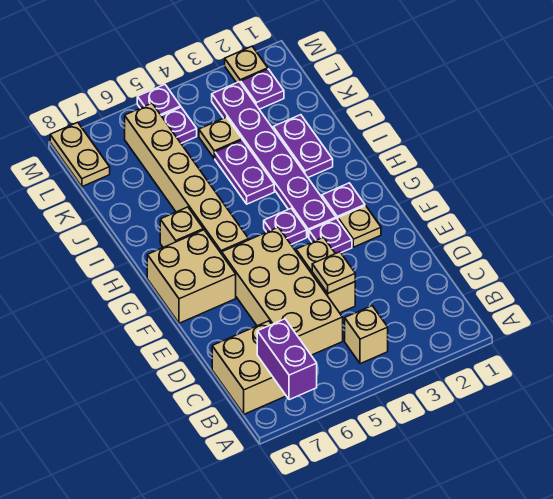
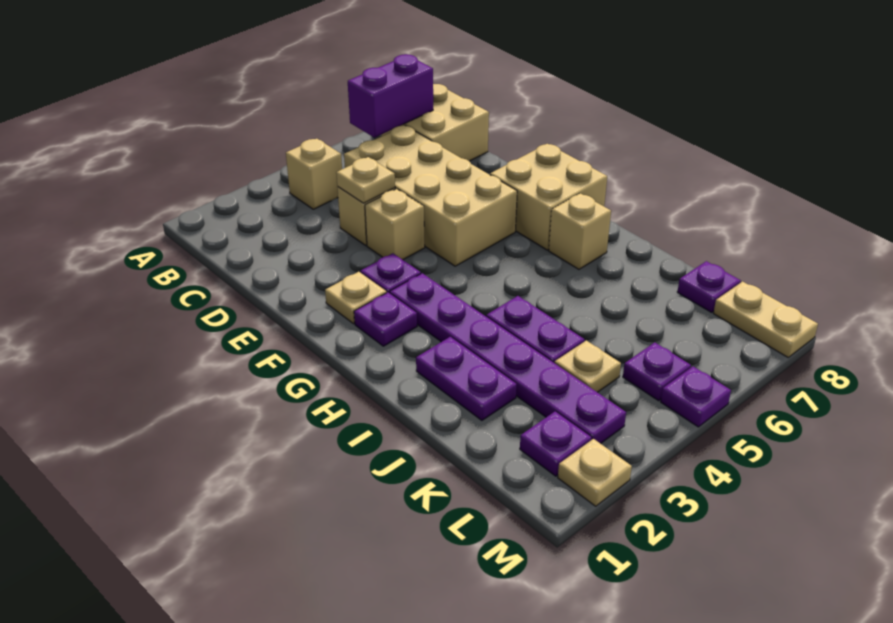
purple 1x2 brick [257,319,317,400] -> purple 1x2 brick turned to [348,54,433,138]
purple 1x1 plate [264,208,307,245] -> purple 1x1 plate moved to [677,261,741,312]
tan 1x6 brick [125,103,249,254] -> none

